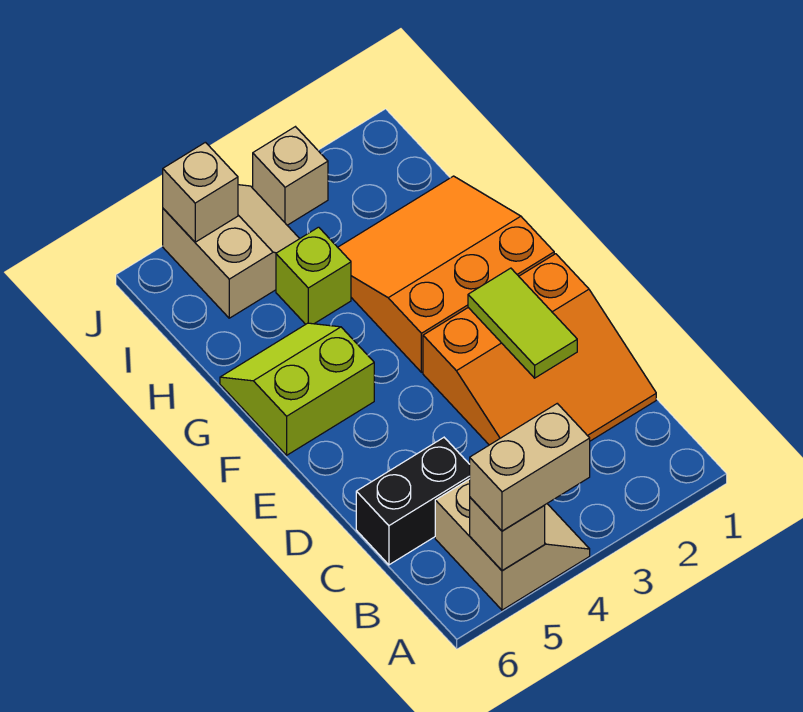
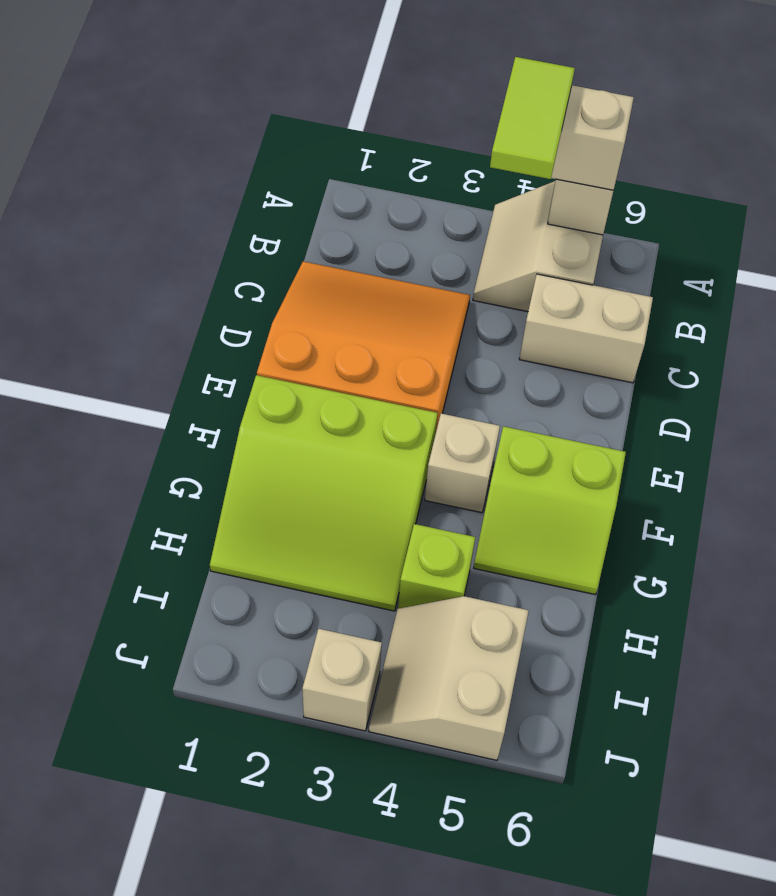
black 1x2 brick [356,438,470,565] -> tan 1x2 brick [519,274,653,383]
lime 1x2 tile [468,268,577,378] -> lime 1x2 tile moved to [490,57,575,179]
orange 3x3 slope [338,176,554,372] -> lime 3x3 slope [210,375,438,611]
tan 1x1 brick [163,142,238,242] -> tan 1x1 brick moved to [425,414,500,513]

